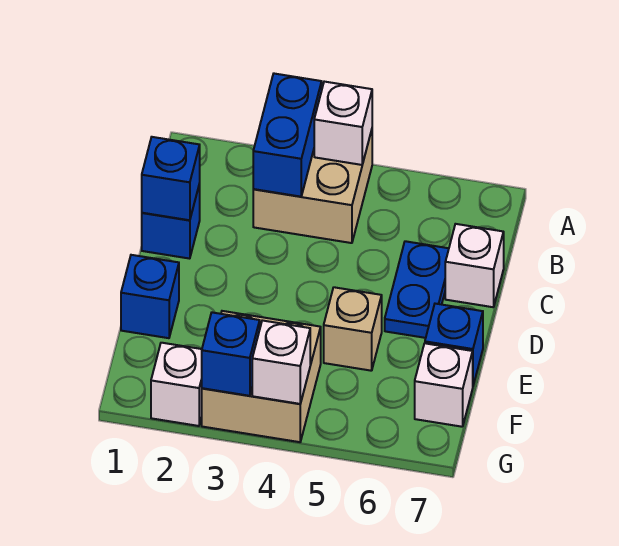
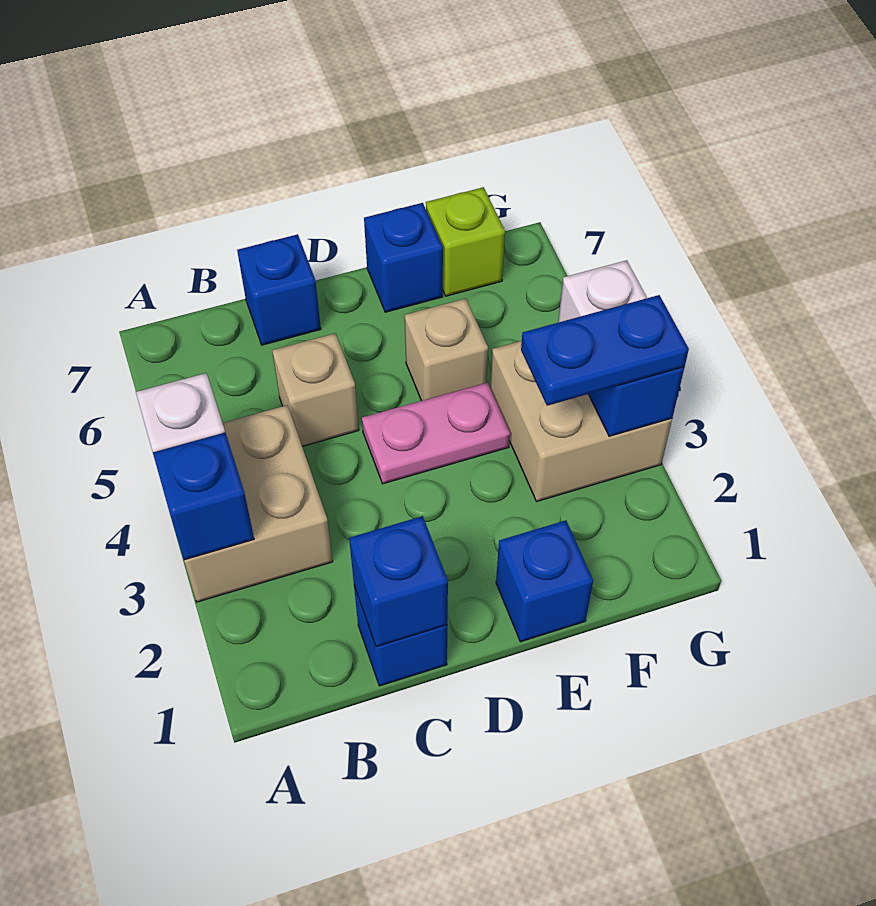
blue 1x2 brick [253,74,322,197] -> blue 1x1 brick [153,433,254,560]
none -> tan 1x1 brick [272,333,359,446]
blue 1x2 plate [385,241,449,338] -> blue 1x2 plate moved to [521,295,689,406]
white 1x1 brick [445,224,504,307] -> blue 1x1 brick [237,234,321,345]
none -> pink 1x2 plate [362,382,510,484]
white 1x1 brick [415,343,473,427] -> lime 1x1 brick [426,187,505,296]
white 1x1 brick [151,343,202,426] -> none

